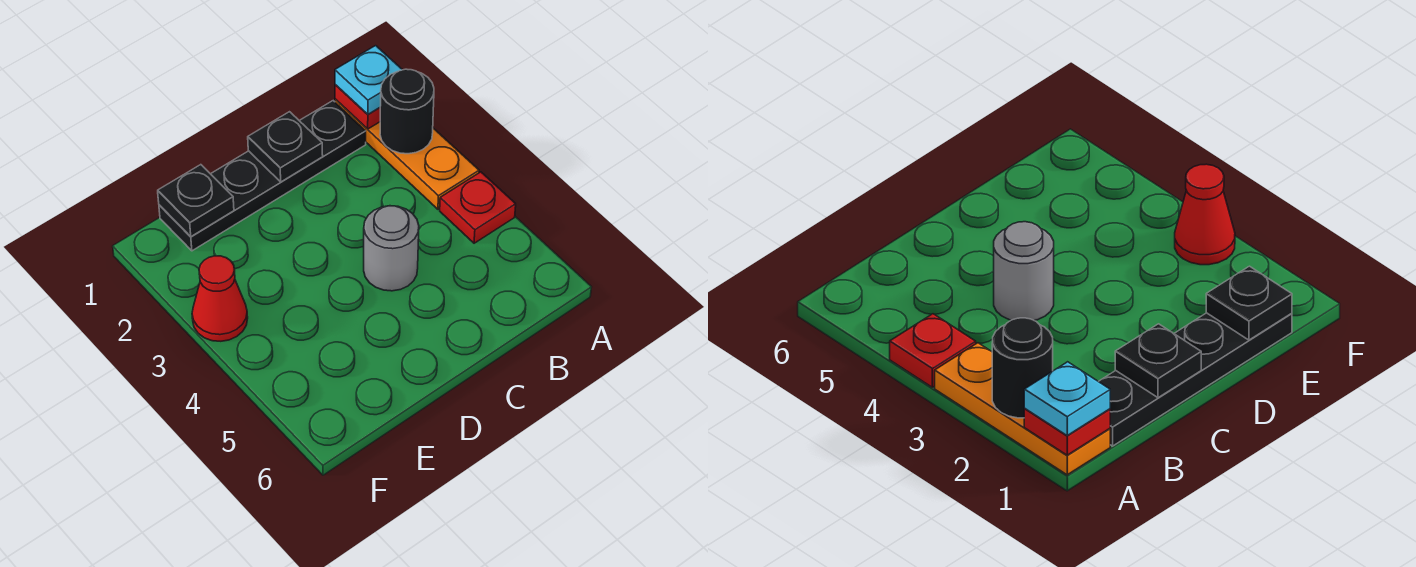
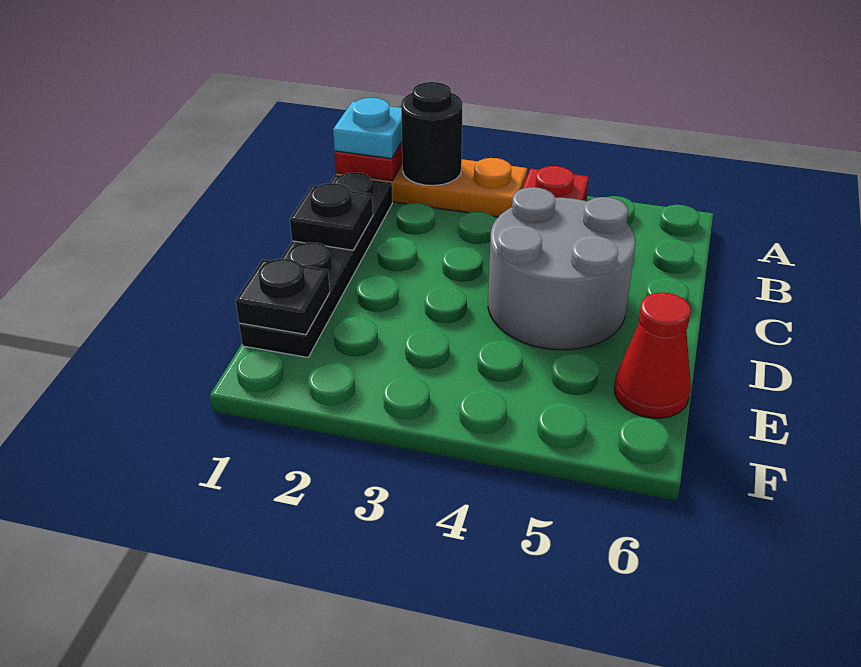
grey 1x1 round brick [364,206,419,291] -> grey 2x2 round brick [488,187,636,350]
red 1x1 cone [192,256,248,341] -> red 1x1 cone moved to [614,293,691,418]

